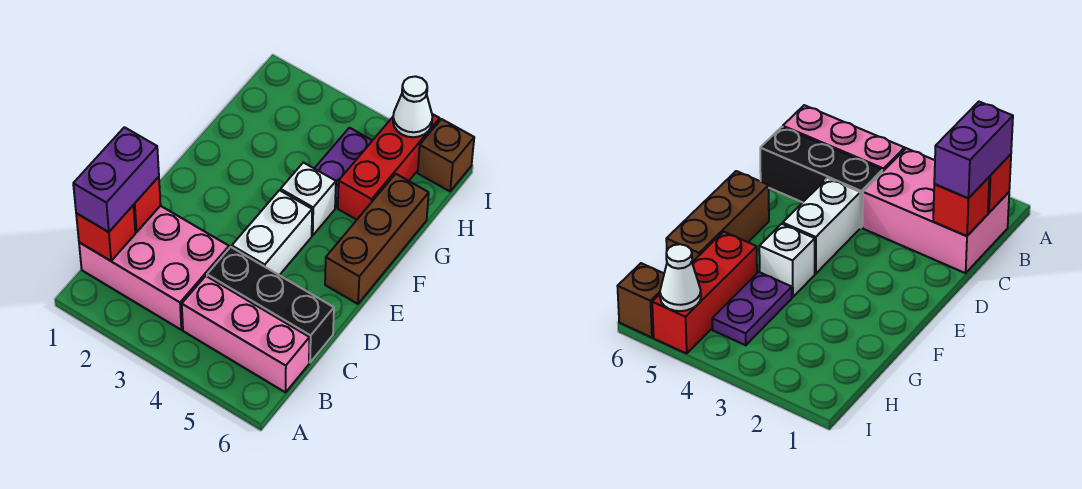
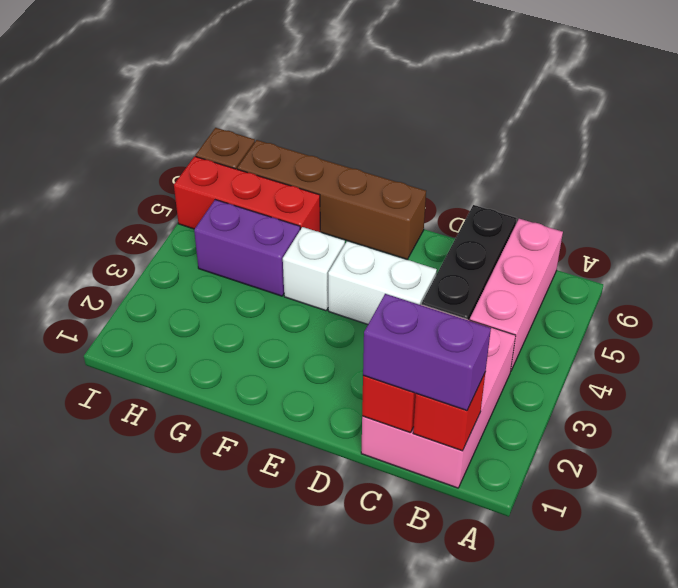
brown 1x3 brick [325,174,429,304] -> brown 1x4 brick [237,140,426,259]
purple 1x2 plate [314,128,373,208] -> purple 1x2 brick [194,200,300,296]
white 1x1 cone [393,76,433,137] -> none

